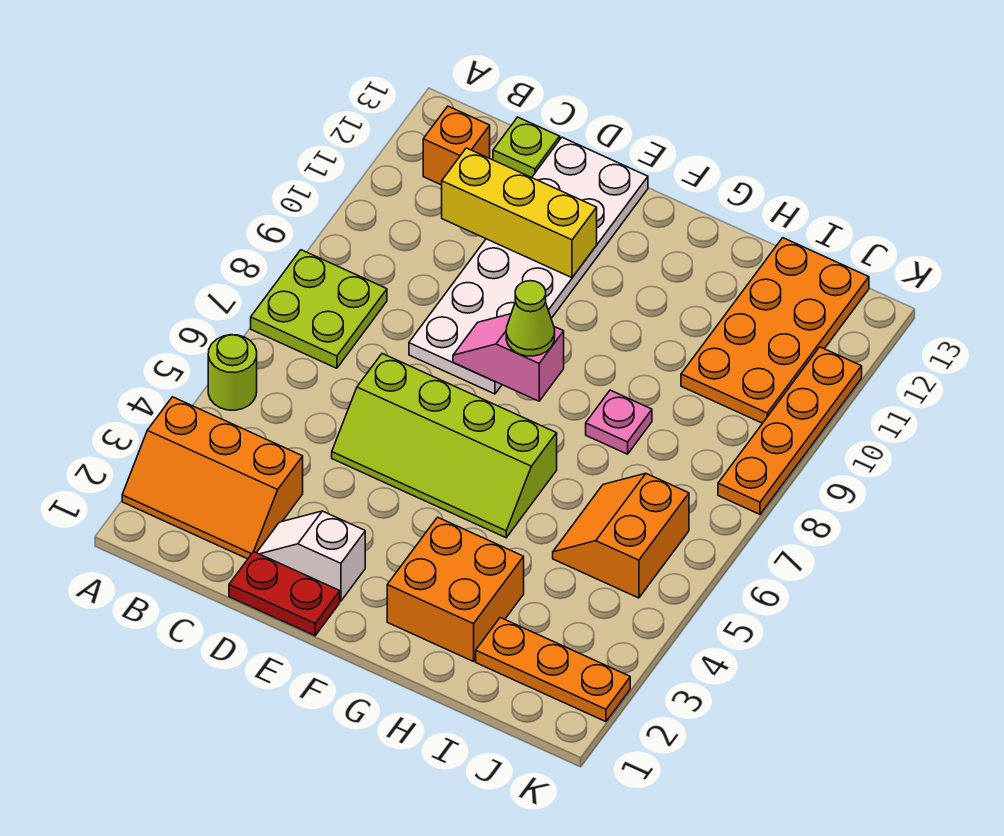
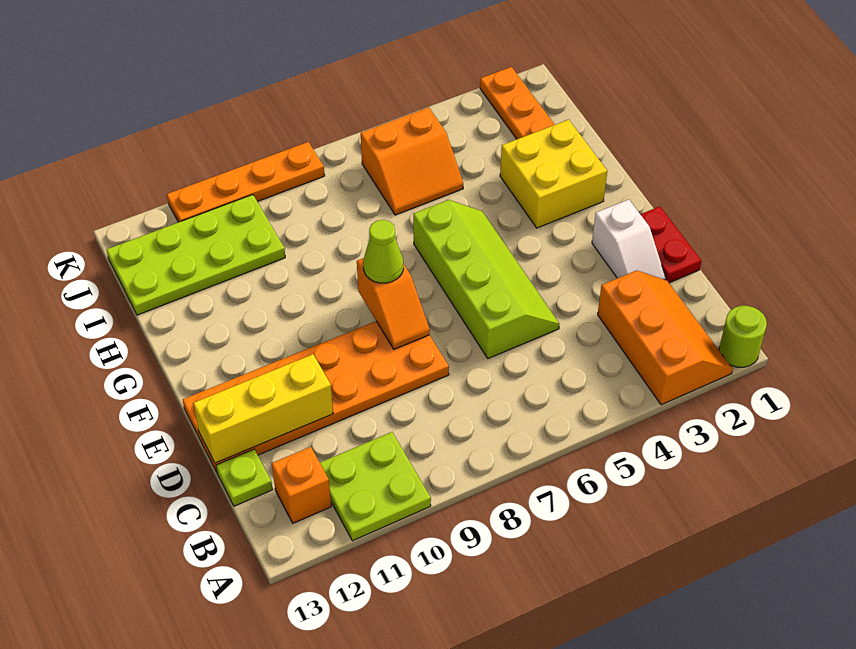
lime 1x1 round brick [208,335,257,410] -> lime 1x1 round brick moved to [719,306,767,367]
lime 2x2 plate [251,250,387,368] -> lime 2x2 plate moved to [320,432,431,541]
yellow 1x3 brick [442,148,597,278] -> yellow 1x3 brick turned to [193,354,333,463]
white 2x6 plate [409,137,648,394] -> orange 2x6 plate [183,321,449,472]
pink 1x2 slope [453,314,564,401] -> orange 1x2 slope [357,258,430,349]
orange 2x2 brick [387,517,524,661] -> yellow 2x2 brick [500,120,607,228]
pink 1x1 plate [586,390,652,454] -> none
orange 2x4 plate [681,238,869,423] -> lime 2x4 plate [107,195,285,315]

